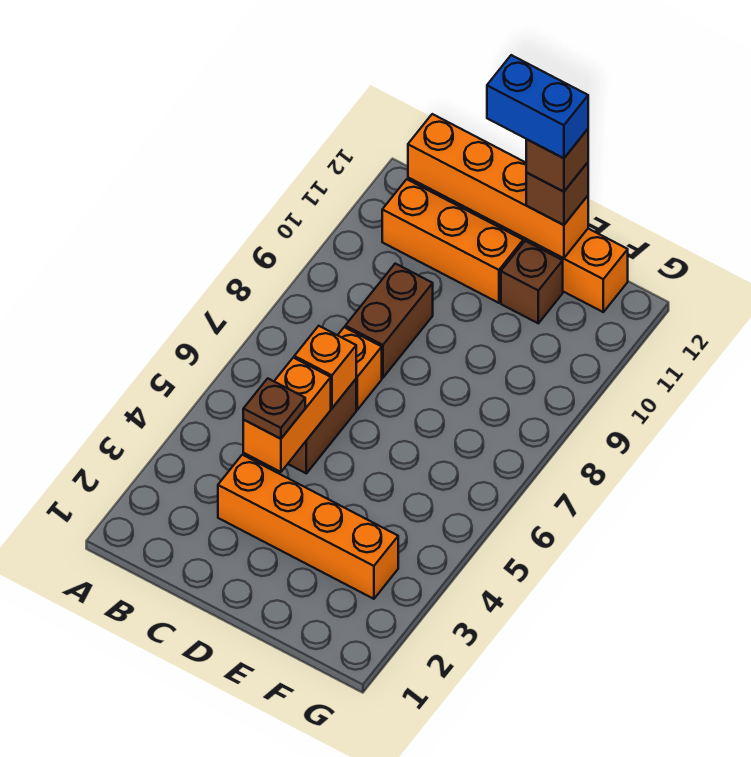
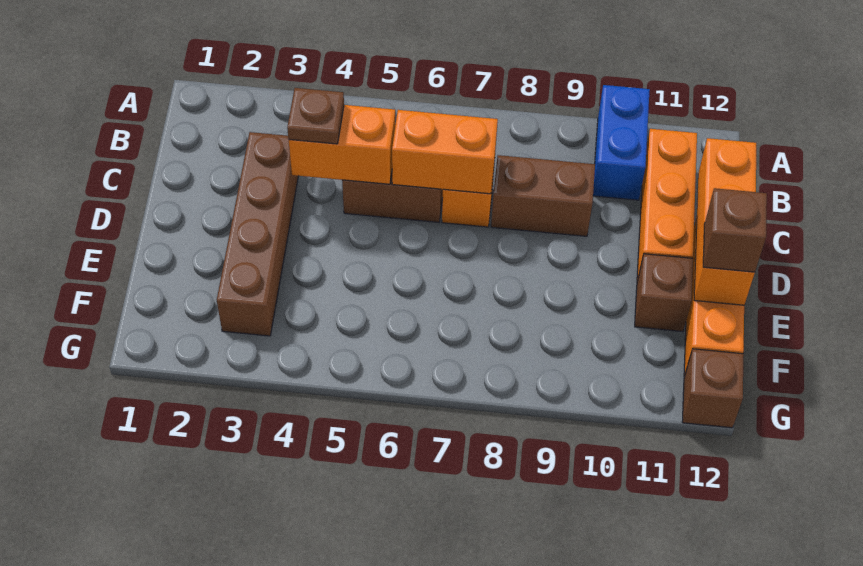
orange 1x4 brick [408,114,588,258] -> orange 1x3 brick [694,138,756,305]
orange 1x4 brick [218,455,398,599] -> brown 1x4 brick [217,132,298,336]
orange 1x1 brick [294,326,356,408] -> orange 1x2 brick [392,110,498,194]
blue 1x2 brick [487,55,588,158] -> blue 1x2 brick moved to [593,85,650,200]
brown 1x1 brick [526,129,588,192] -> brown 1x1 brick moved to [682,349,744,428]

